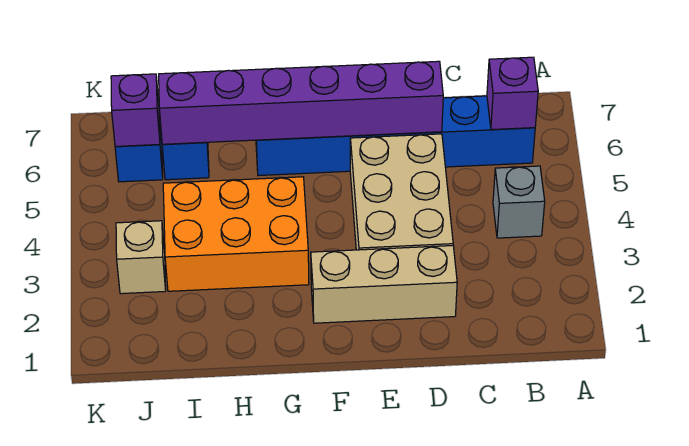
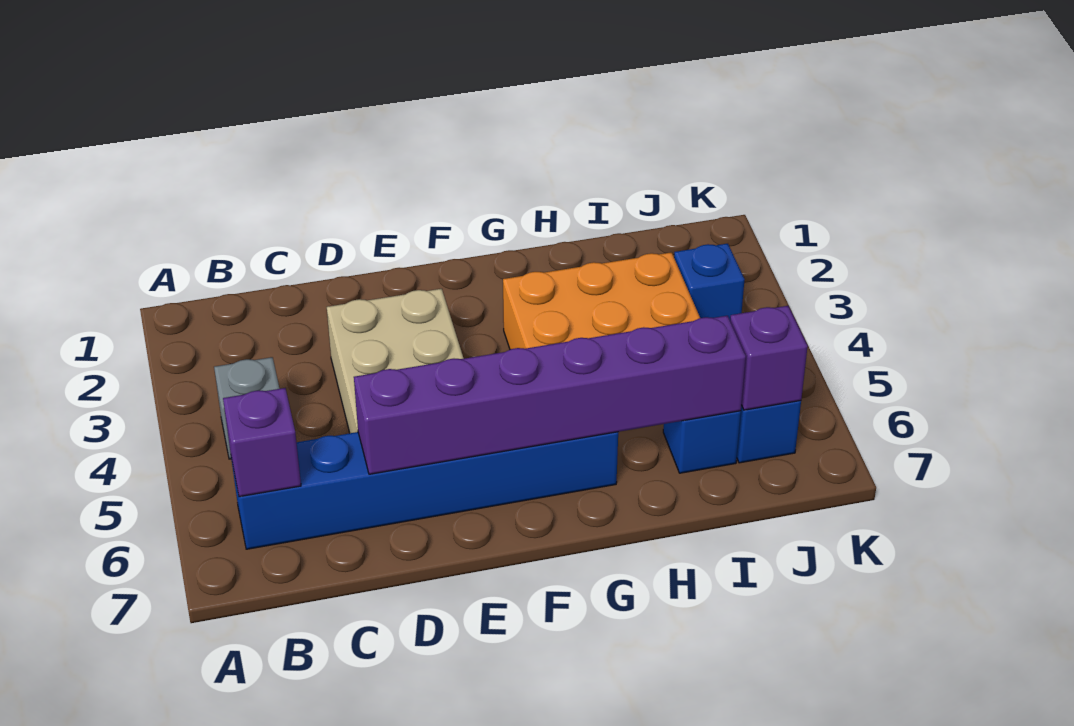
tan 1x3 brick [311,246,457,323] -> none
tan 1x1 brick [116,221,166,294] -> blue 1x1 brick [674,244,744,320]

